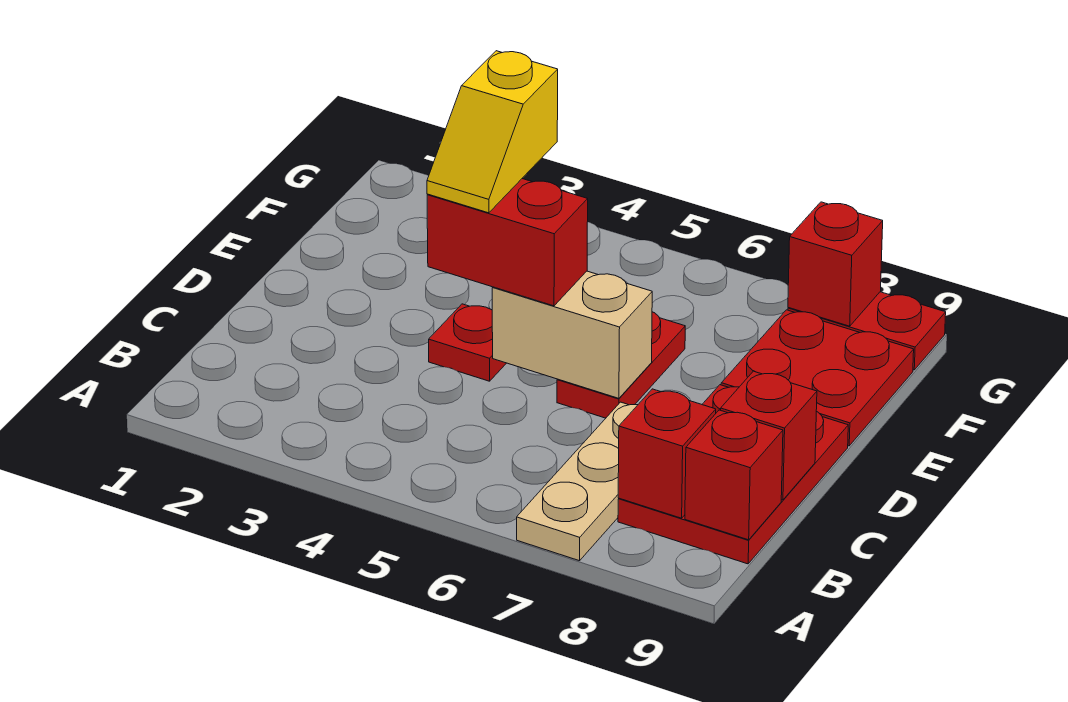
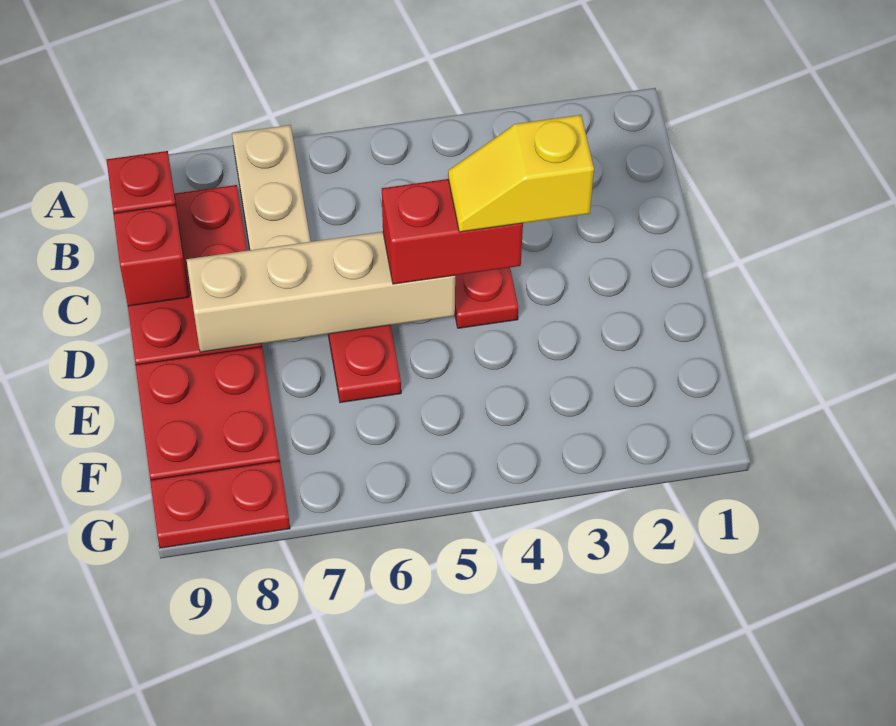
red 1x1 brick [618,389,716,518] -> none
yellow 1x2 slope [427,51,558,213] -> yellow 1x2 slope turned to [448,115,594,232]
tan 1x2 brick [492,271,652,398] -> tan 1x4 brick [186,232,455,352]
red 1x1 brick [788,202,883,326] -> none

